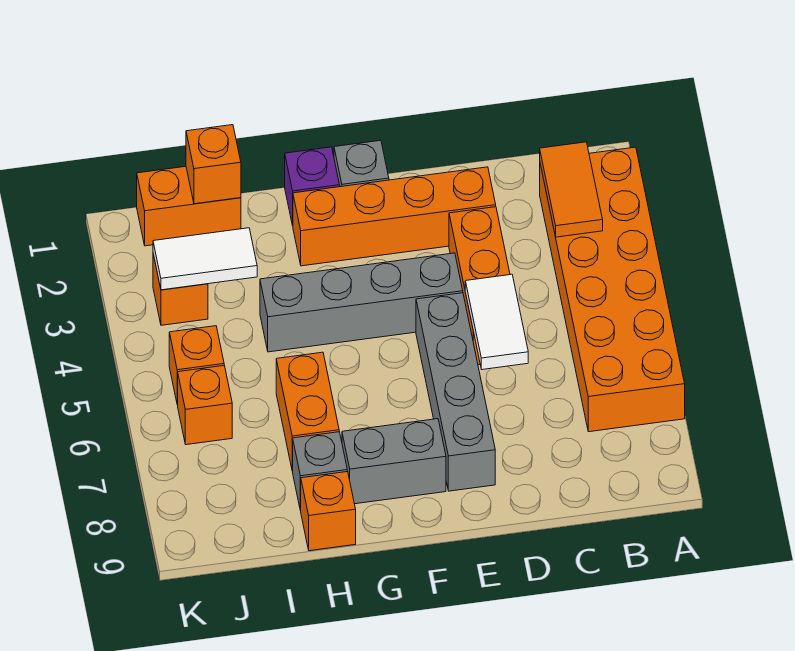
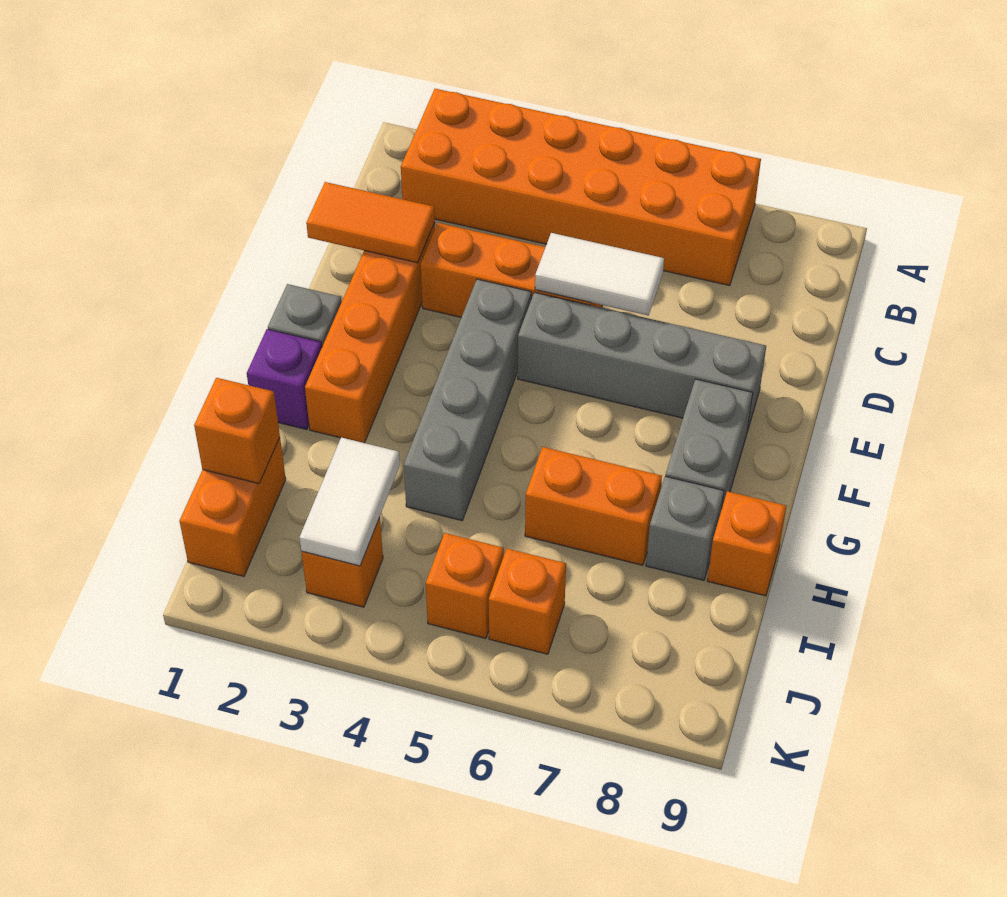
orange 1x2 tile [540,142,603,237] -> orange 1x2 tile moved to [306,182,435,263]

